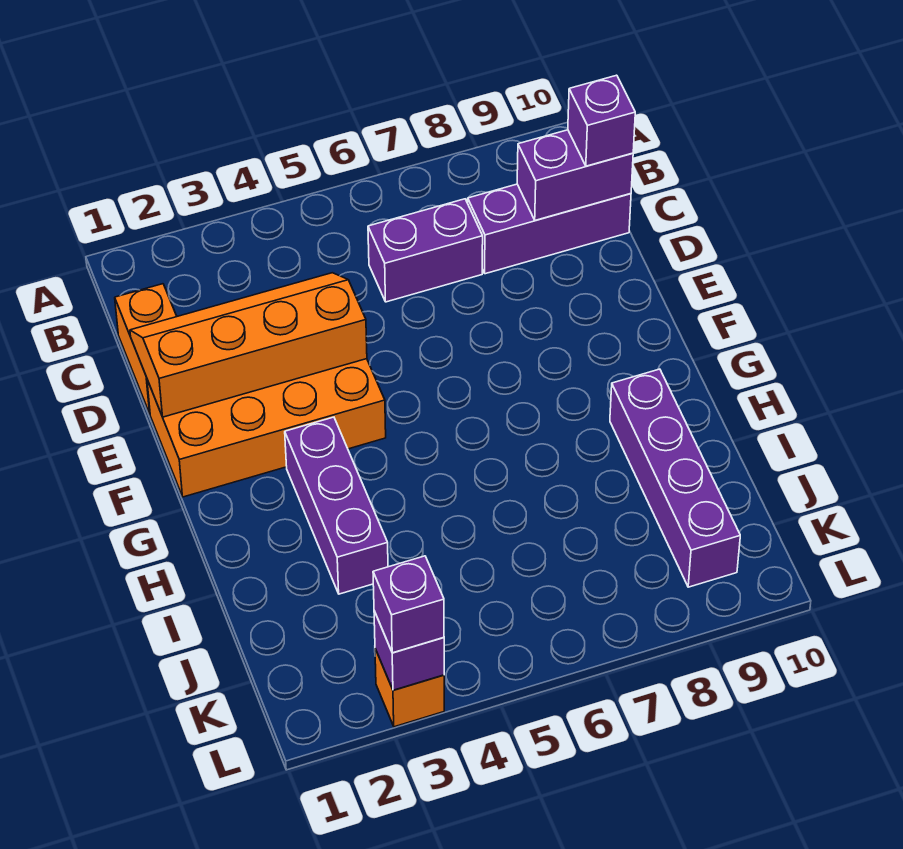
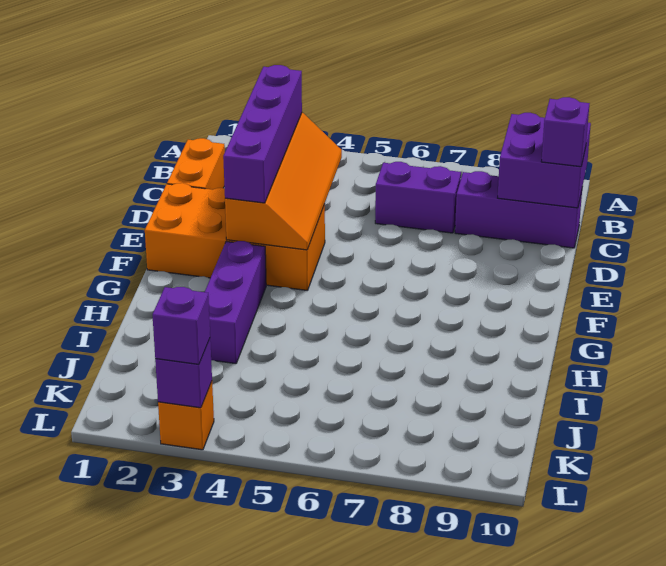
purple 1x2 brick [517,130,633,220] -> purple 2x2 brick [498,113,591,208]
orange 2x4 slope [130,273,367,417] -> orange 2x4 slope turned to [225,113,342,250]
purple 1x4 brick [610,369,740,587] -> purple 1x4 brick moved to [223,65,302,203]

